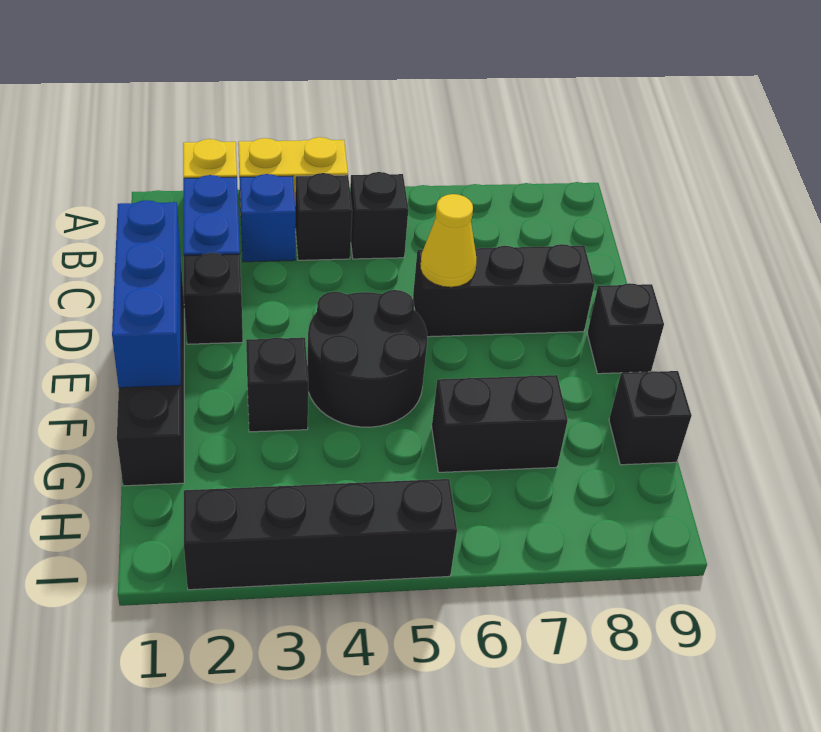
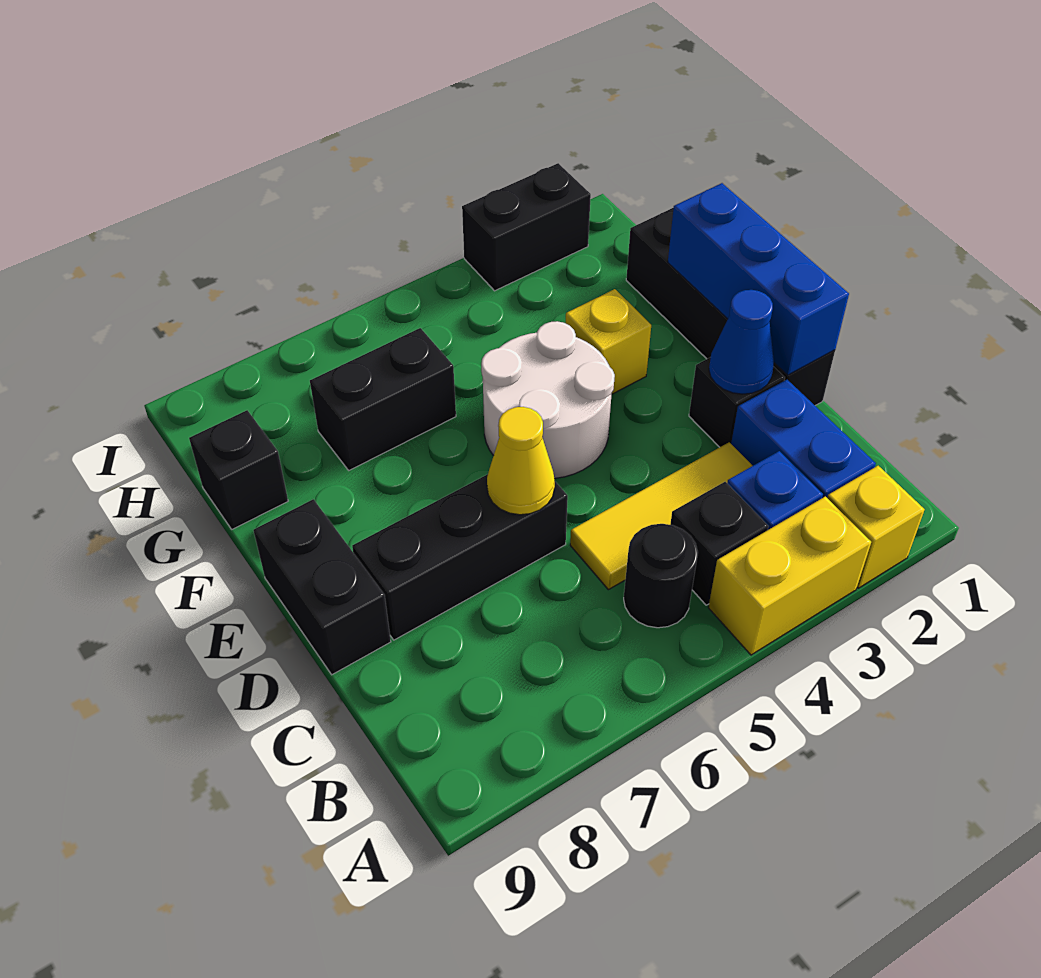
black 1x1 brick [350,172,408,259] -> black 1x1 round brick [624,524,698,628]
none -> yellow 1x3 tile [570,442,752,590]
none -> blue 1x1 cone [709,290,774,394]
black 2x2 round brick [307,290,427,427] -> white 2x2 round brick [481,321,615,478]
black 1x1 brick [587,283,664,374] -> black 1x2 brick [254,499,391,675]
black 1x1 brick [246,338,308,432] -> yellow 1x1 brick [566,289,651,394]
black 1x4 brick [184,479,457,590] -> black 1x2 brick [462,163,591,291]

